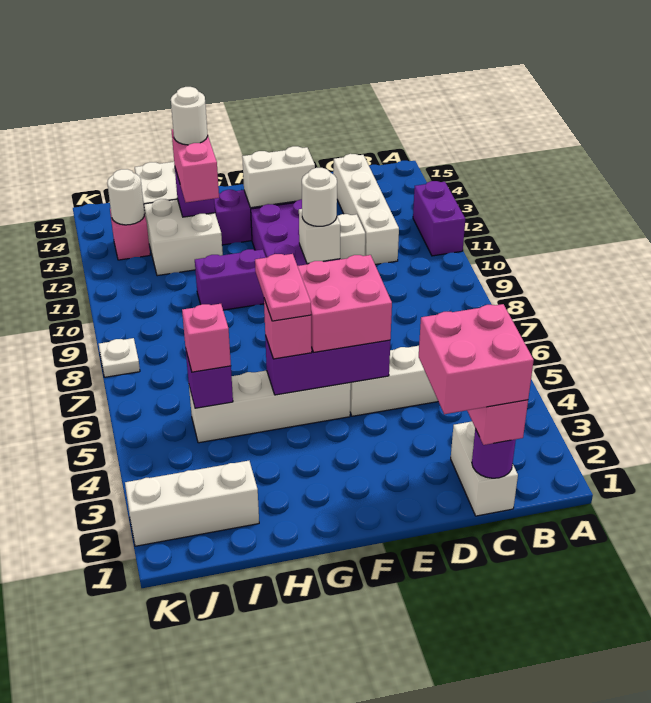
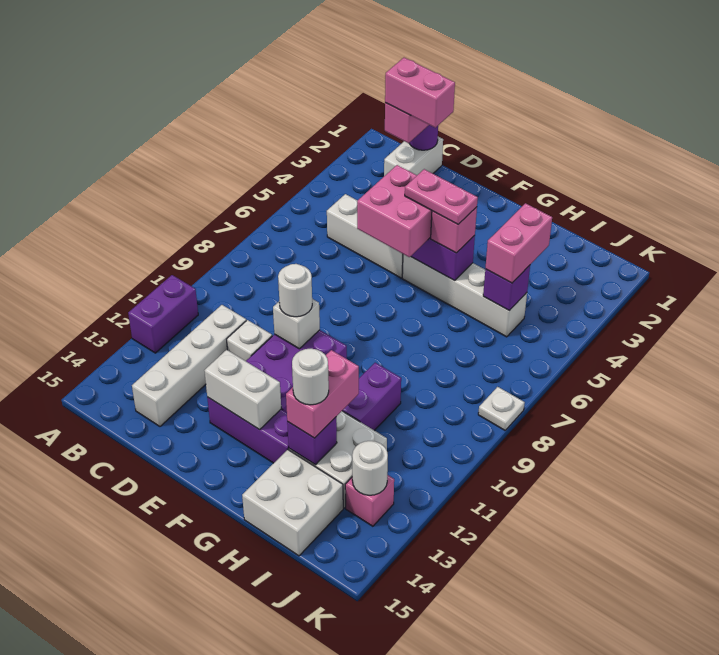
pink 2x2 brick [419,304,534,414] -> pink 1x2 brick [385,58,455,128]
pink 1x2 plate [255,254,311,321] -> pink 1x2 plate turned to [405,169,478,224]
purple 1x2 brick [195,249,266,310] -> purple 1x2 brick turned to [342,363,401,431]
white 1x3 brick [125,461,259,546] -> none
pink 1x1 brick [182,304,231,372] -> pink 1x2 brick [485,203,552,283]

